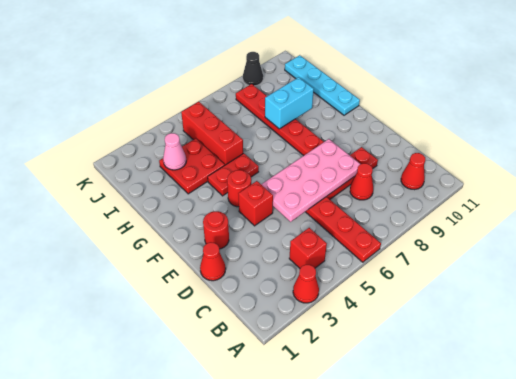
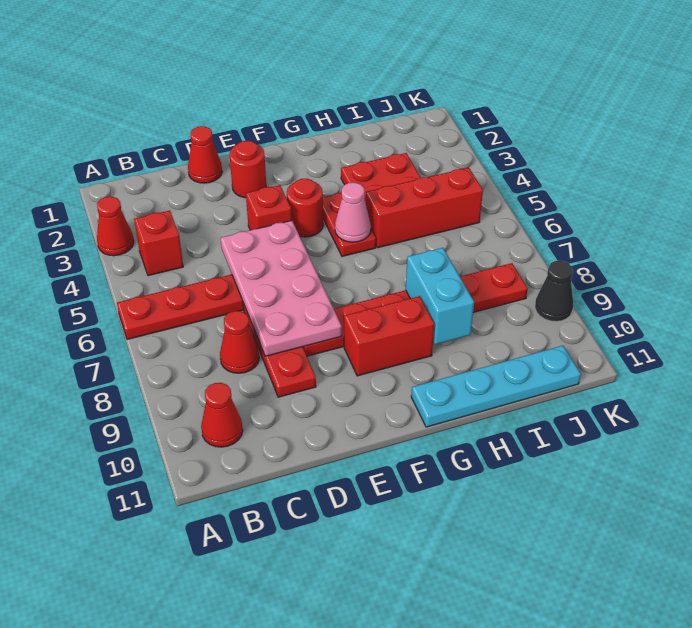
none -> red 1x2 brick [344,296,434,376]
pink 1x1 cone [163,133,186,170] -> pink 1x1 cone moved to [335,183,371,242]

